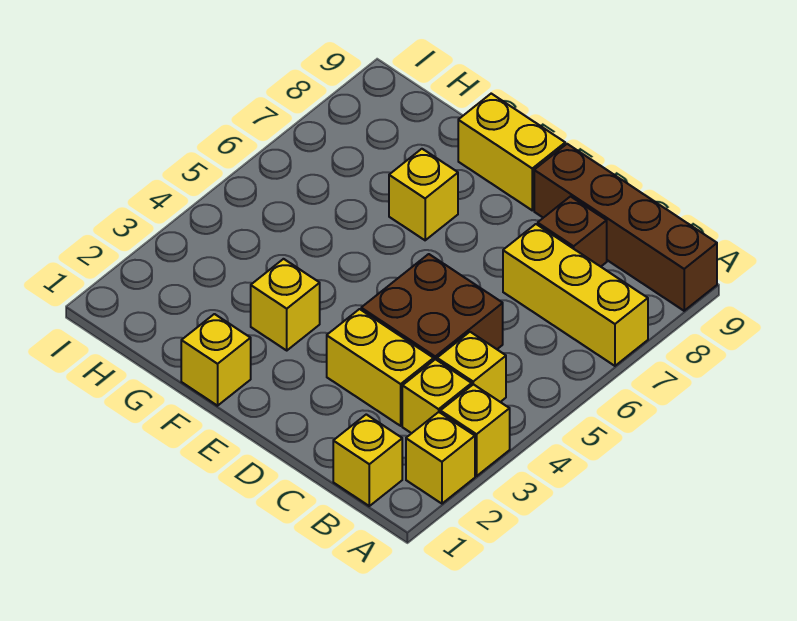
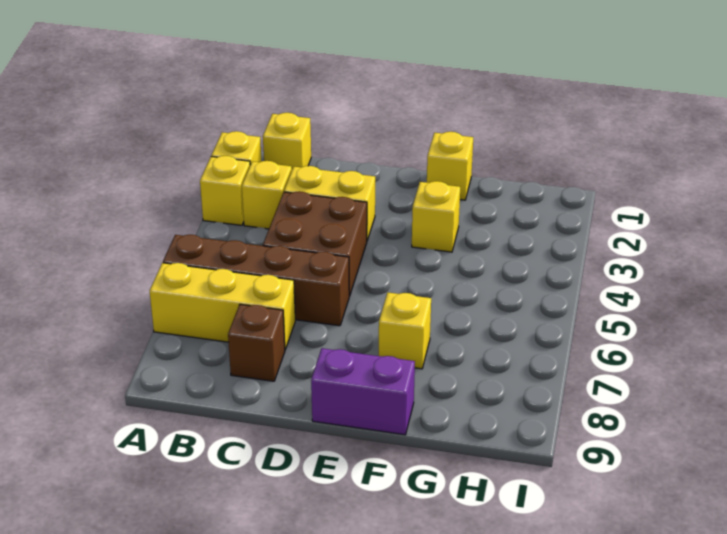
brown 1x4 brick [534,144,717,311] -> brown 1x4 brick moved to [163,235,349,326]
yellow 1x1 brick [437,332,506,402] -> none
yellow 1x2 brick [458,94,565,210] -> purple 1x2 brick [311,348,415,435]

